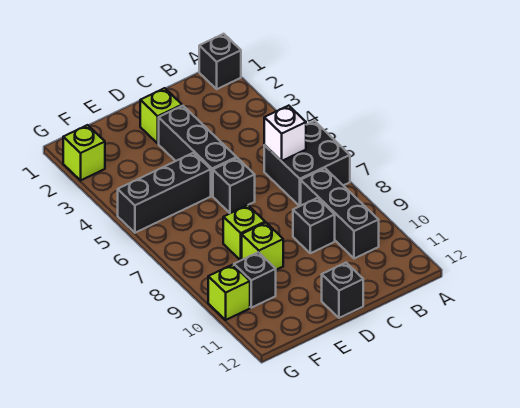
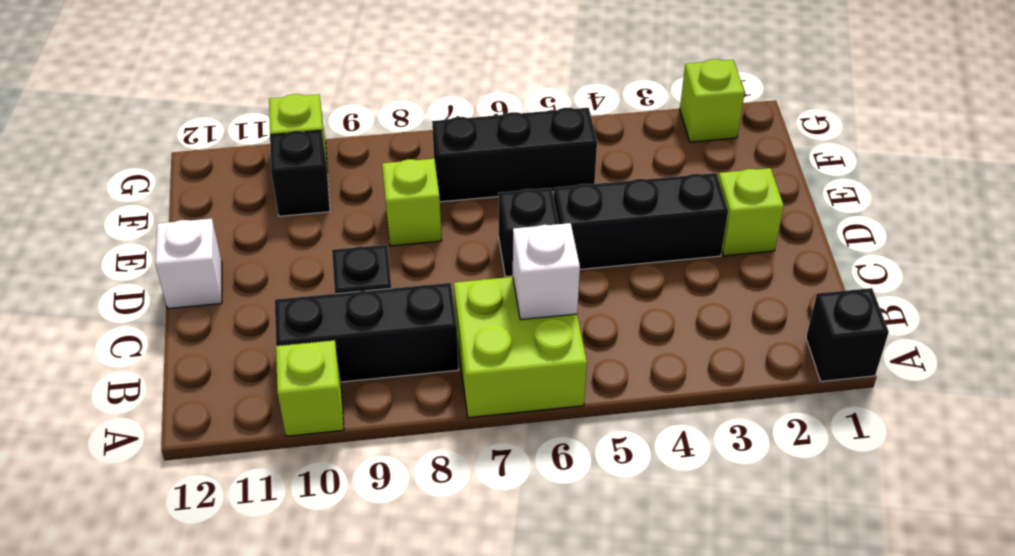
black 2x2 brick [264,121,350,206] -> lime 2x2 brick [454,277,587,418]
black 1x1 brick [322,263,363,318] -> white 1x1 brick [155,218,222,309]
black 1x3 brick [118,153,211,233] -> black 1x3 brick turned to [432,108,597,202]
lime 1x1 brick [242,223,283,270] -> lime 1x1 brick moved to [276,340,344,436]

